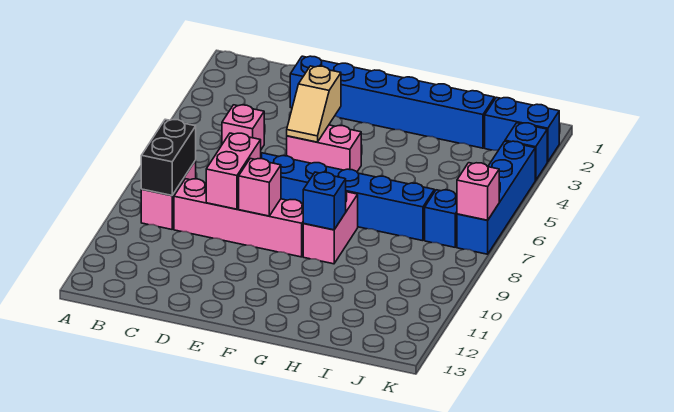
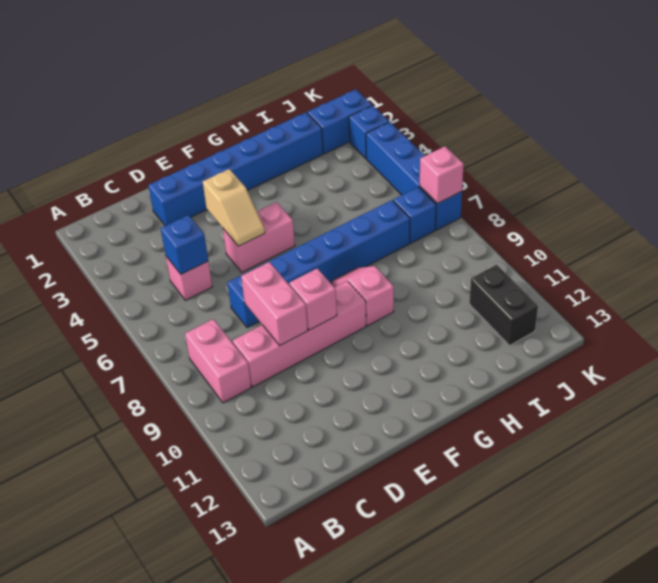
black 1x2 brick [141,119,196,196] -> black 1x2 brick moved to [469,265,538,346]
pink 1x2 brick [303,192,358,264] -> pink 1x2 slope [332,266,394,326]
blue 1x1 brick [303,172,346,230] -> blue 1x1 brick moved to [161,215,208,274]

